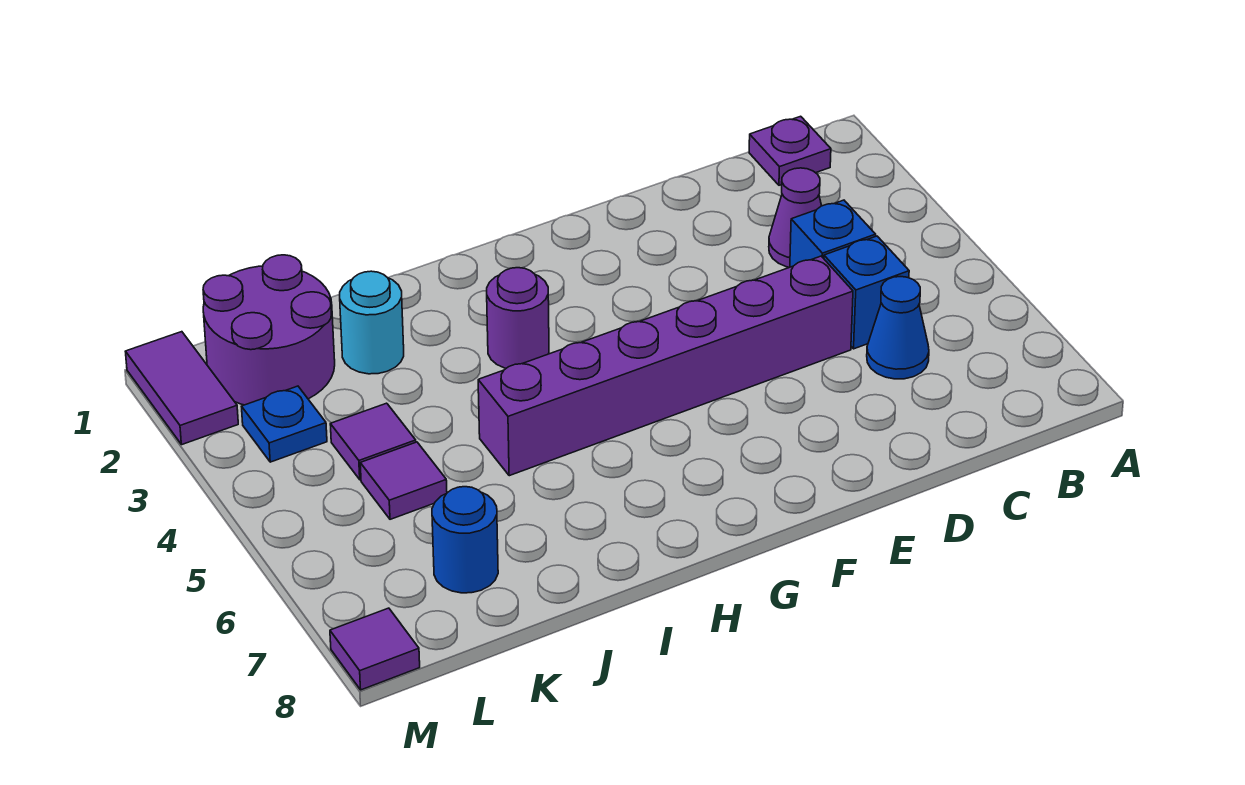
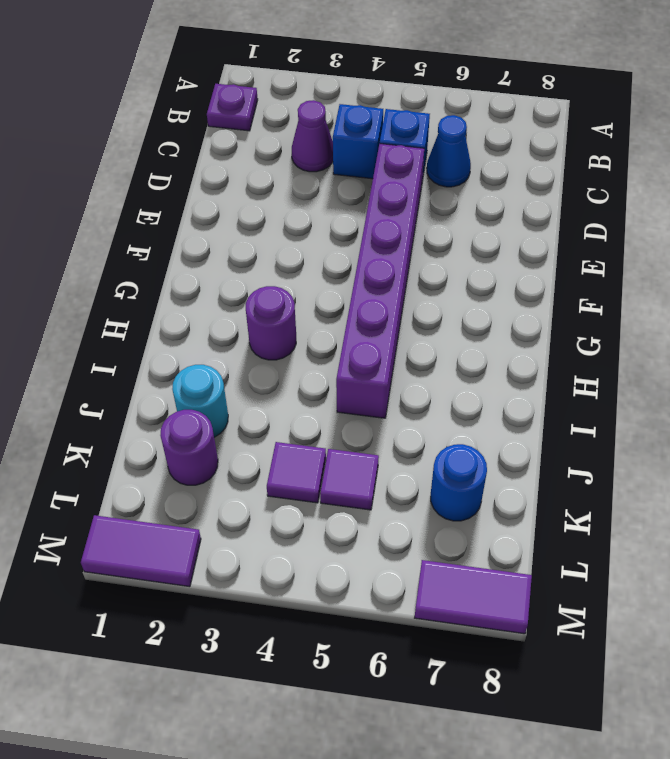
purple 2x2 round brick [203,255,335,405] -> purple 1x1 round brick [160,410,218,485]
blue 1x1 plate [241,386,327,462] -> none
purple 1x1 tile [330,608,420,690] -> purple 1x2 tile [415,560,532,634]

